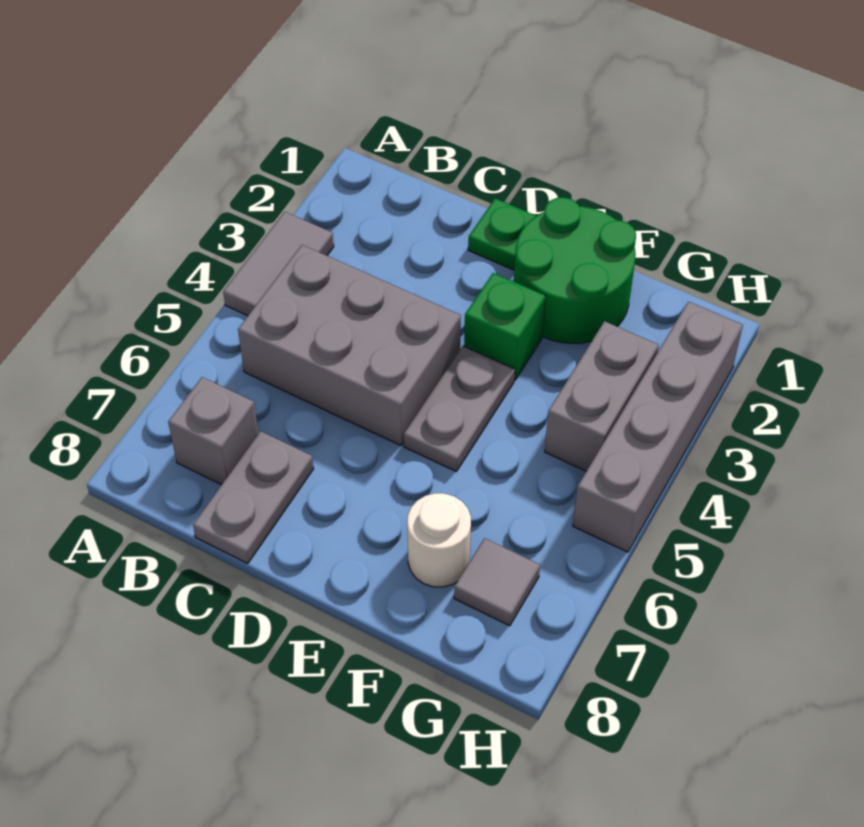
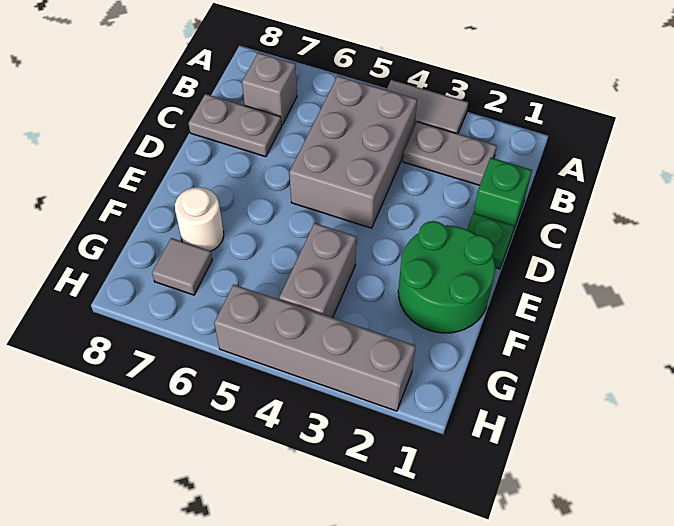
green 1x1 brick [464,273,545,380] -> green 1x1 brick moved to [474,158,532,231]
grey 1x2 plate [404,346,515,472] -> grey 1x2 plate moved to [403,122,497,185]
grey 1x2 brick [545,321,659,471] -> grey 1x2 brick turned to [279,223,356,318]

